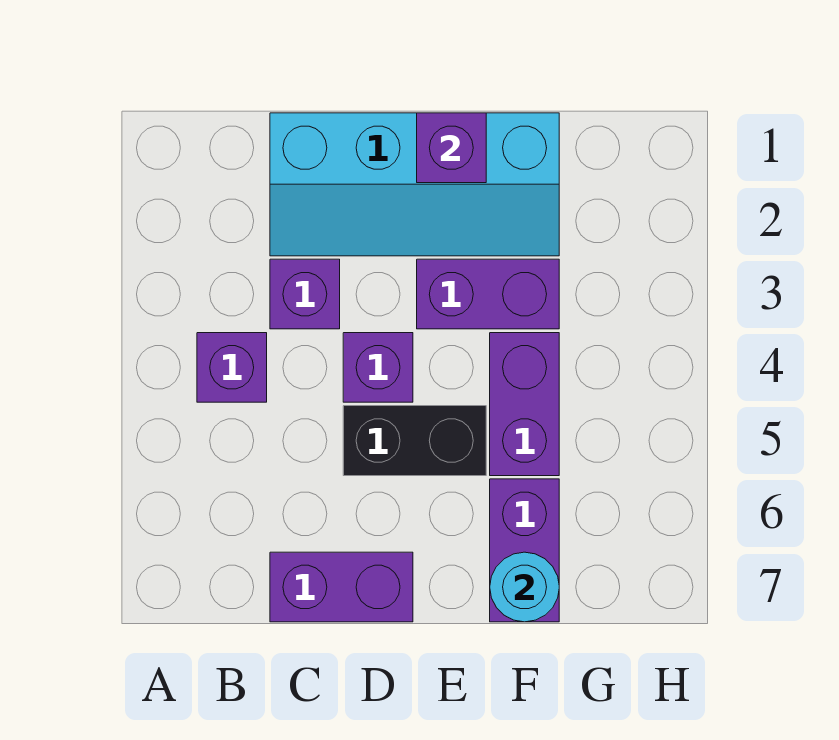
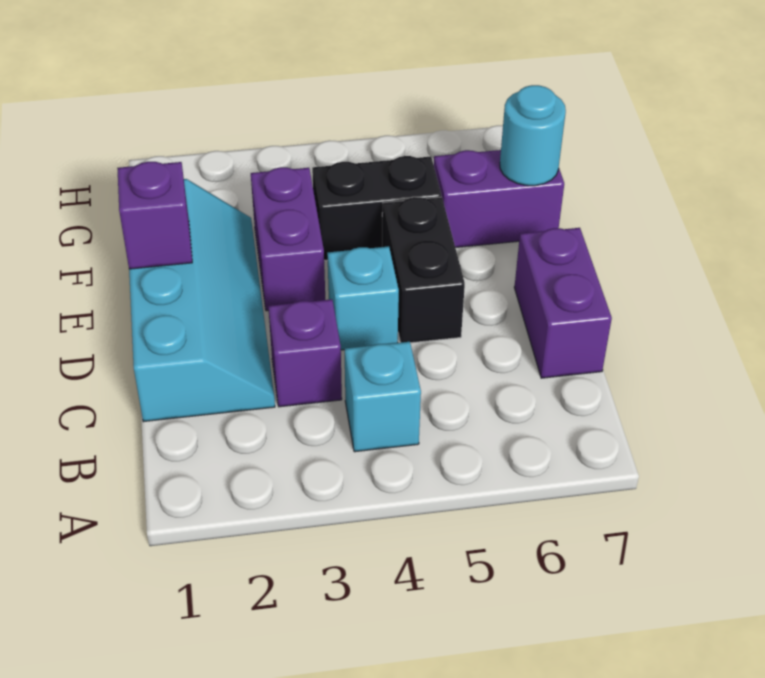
purple 1x1 brick [197,333,267,402] -> cyan 1x1 brick [344,342,421,452]
purple 1x1 brick [343,333,413,402] -> cyan 1x1 brick [327,246,399,350]
purple 1x2 brick [490,333,559,476] -> black 1x2 brick [312,156,441,260]

